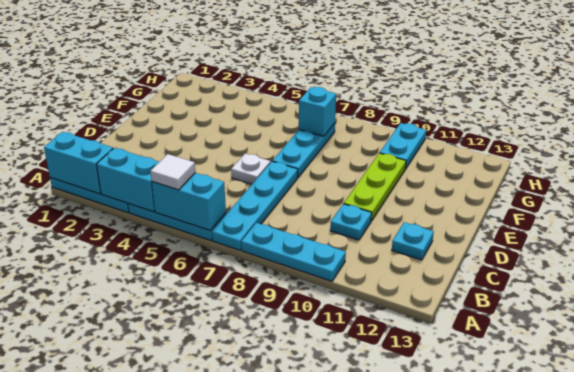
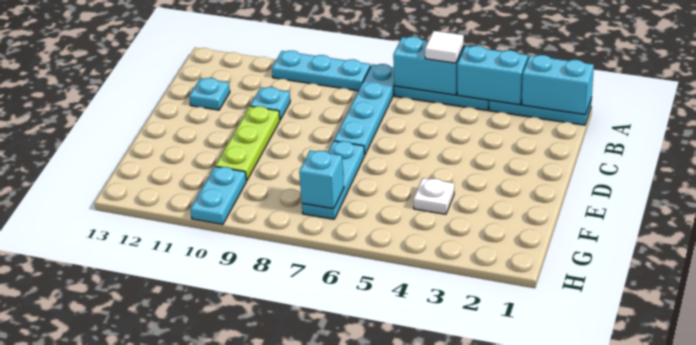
white 1x1 plate [231,154,271,184] -> white 1x1 plate moved to [413,178,454,214]

